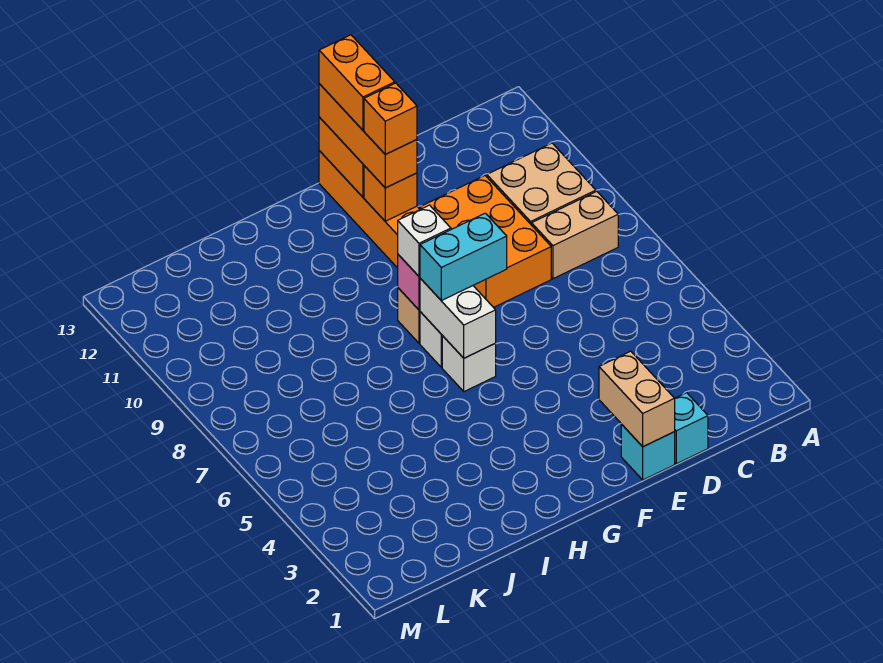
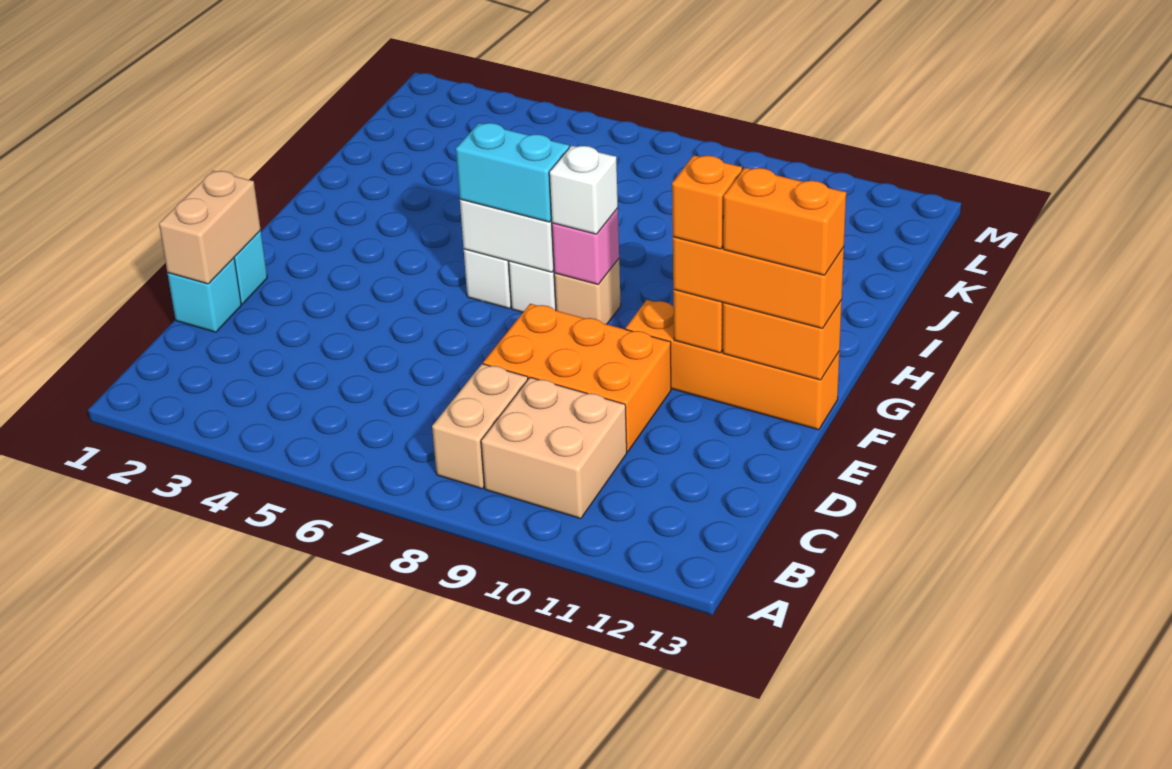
tan 1x2 brick [599,351,675,447] -> tan 1x2 brick turned to [159,171,261,284]
cyan 1x2 brick [420,213,507,301] -> cyan 1x2 brick turned to [456,123,569,222]

